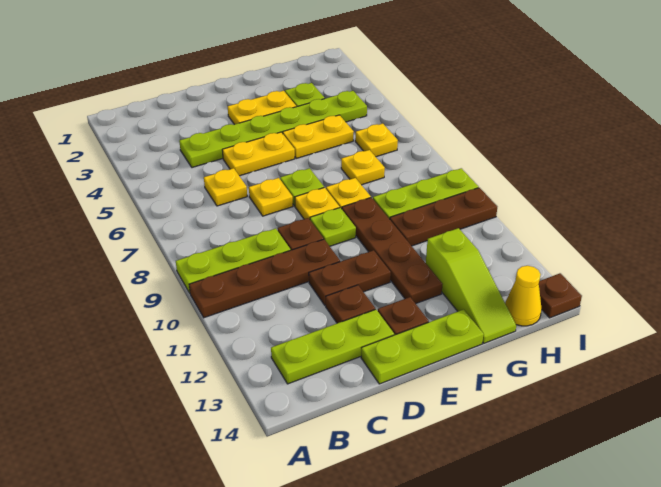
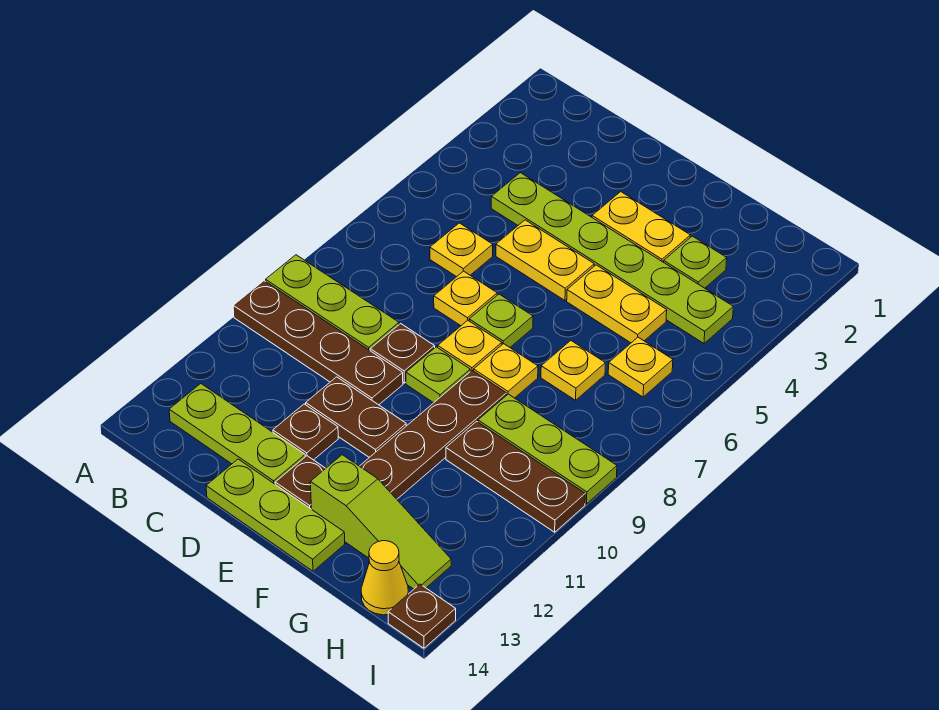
lime 1x3 slope [426,228,516,343] -> lime 1x3 slope turned to [310,455,451,589]

